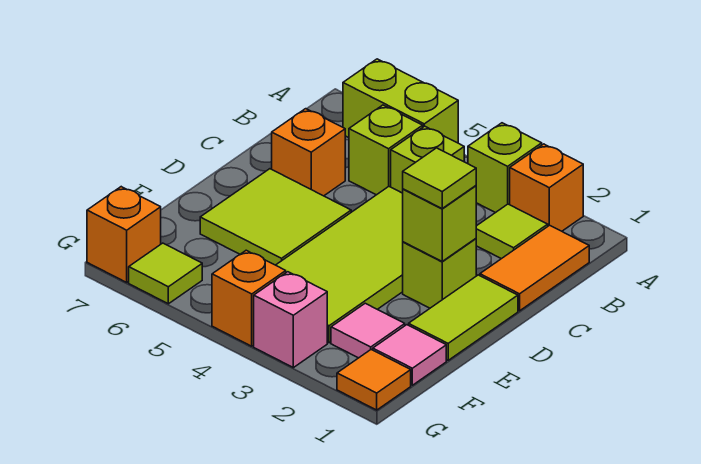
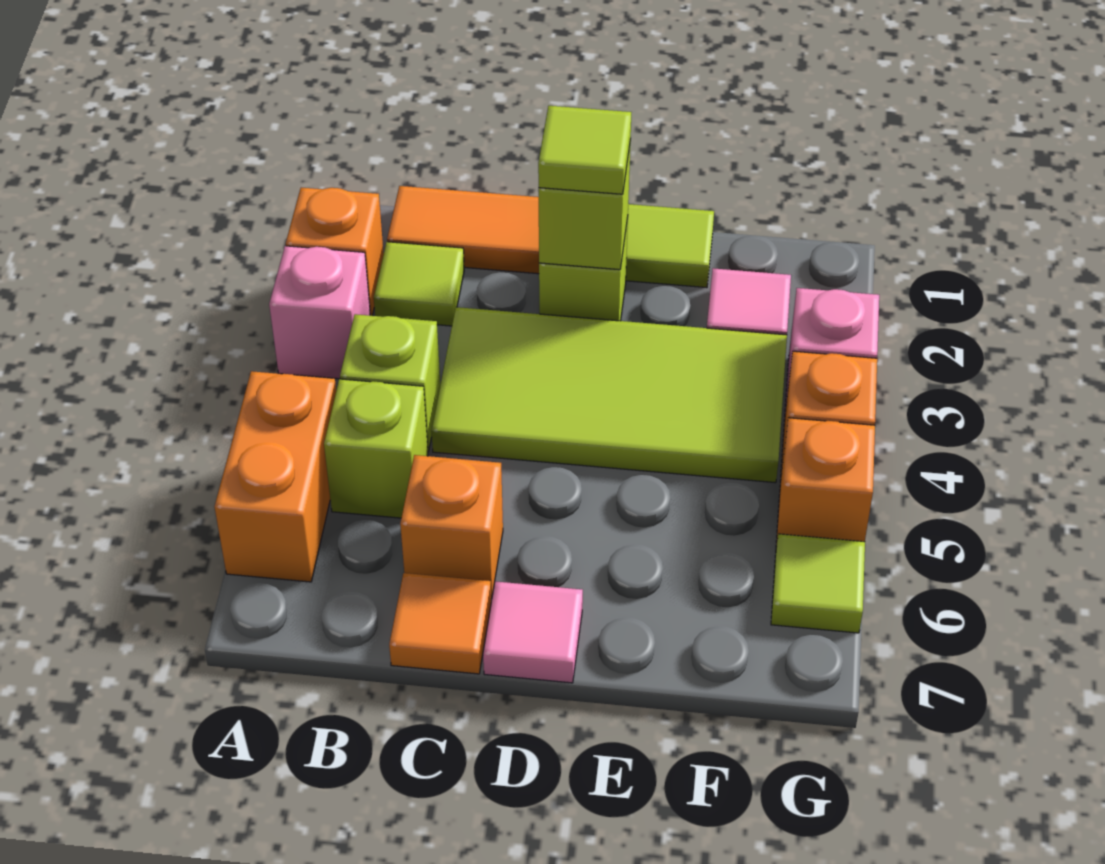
lime 1x1 brick [468,123,542,213] -> pink 1x1 brick [269,246,370,379]
lime 1x2 brick [343,59,458,143] -> orange 1x2 brick [214,371,336,582]
lime 2x2 tile [200,169,351,265] -> none
pink 1x1 tile [373,325,446,385] -> pink 1x1 tile moved to [483,581,583,683]
orange 1x1 tile [337,350,411,410] -> orange 1x1 tile moved to [389,573,491,674]
orange 1x1 brick [87,187,161,282] -> orange 1x1 brick moved to [776,418,875,547]

